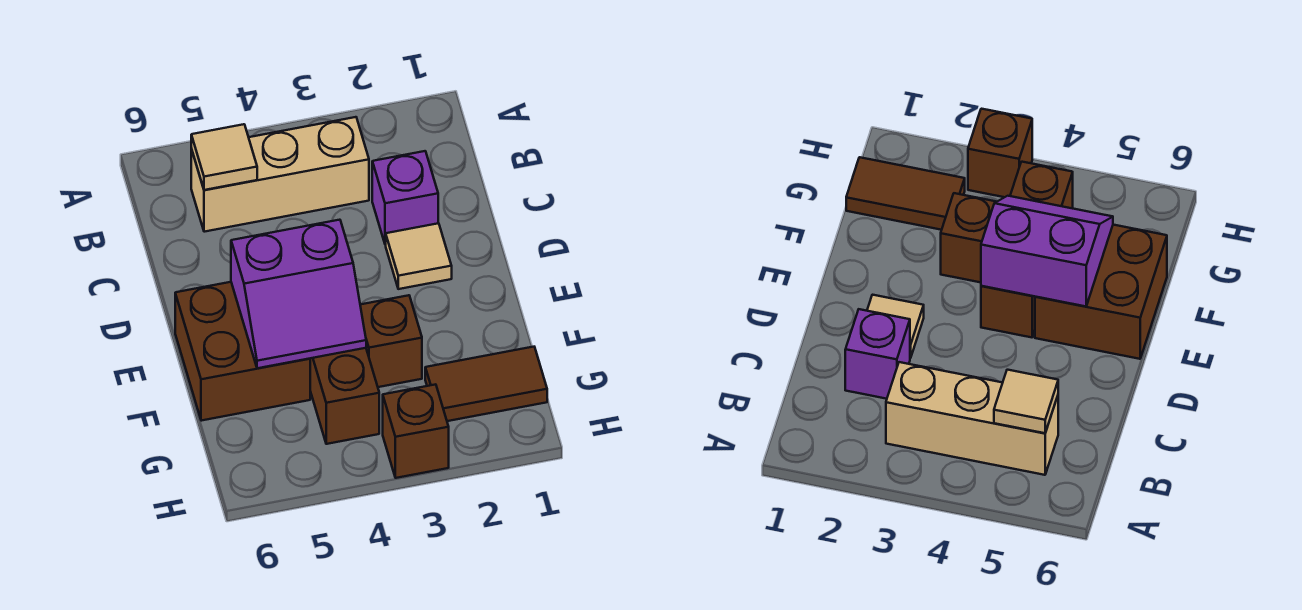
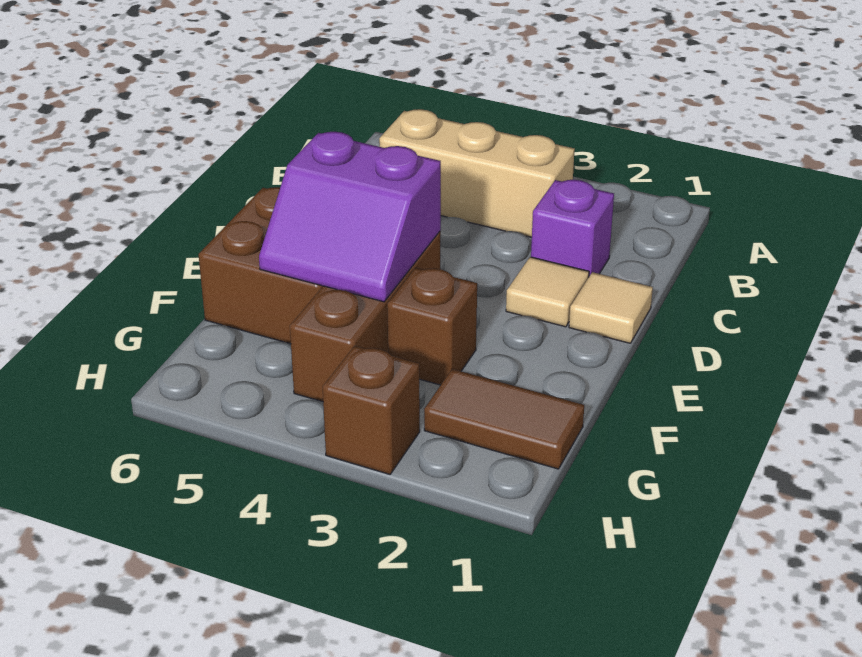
tan 1x1 tile [191,124,257,190] -> tan 1x1 tile moved to [569,272,653,343]

